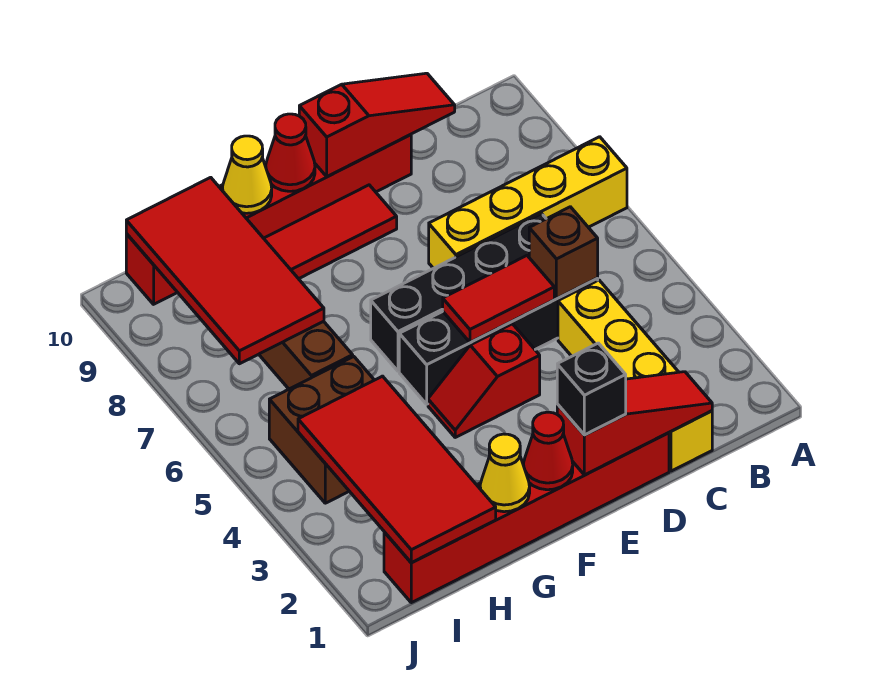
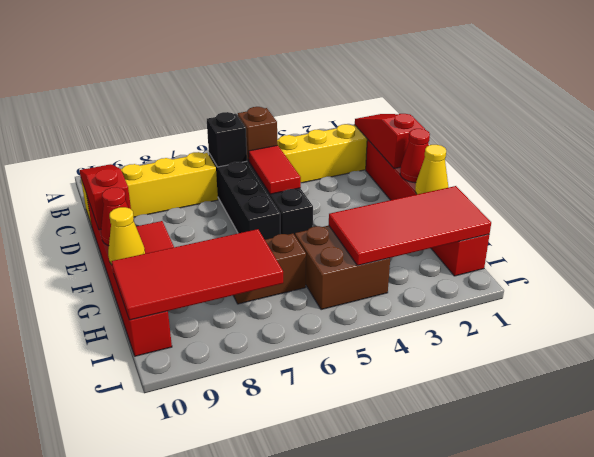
yellow 1x4 brick [429,137,627,268] -> yellow 1x4 brick turned to [81,152,218,223]
black 1x1 brick [557,343,626,435] -> black 1x1 brick moved to [207,112,247,167]
red 1x2 slope [428,324,540,437] -> none

